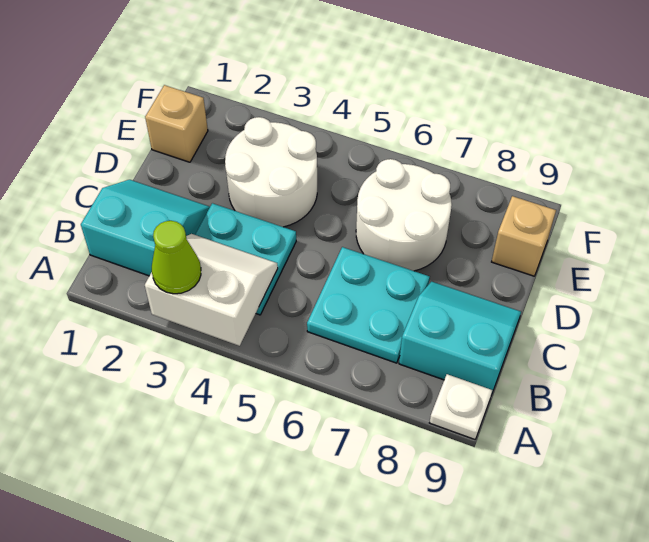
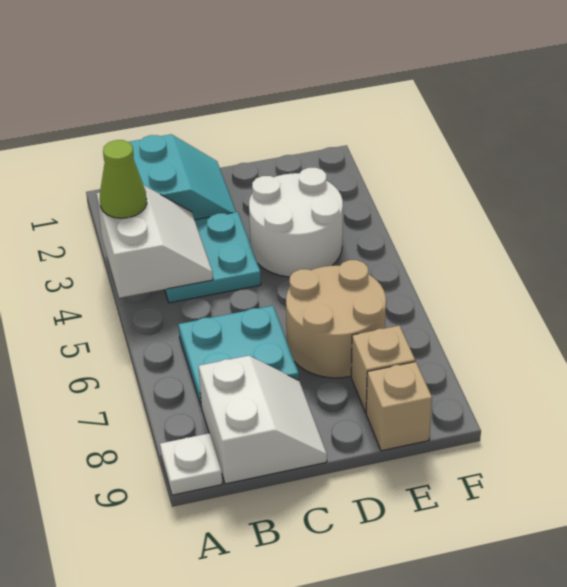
cyan 2x2 slope [399,281,521,392] -> white 2x2 slope [199,356,327,484]
white 2x2 round brick [356,159,452,271] -> tan 2x2 round brick [286,260,386,378]
tan 1x1 brick [145,85,208,162] -> tan 1x1 brick moved to [351,326,415,412]

